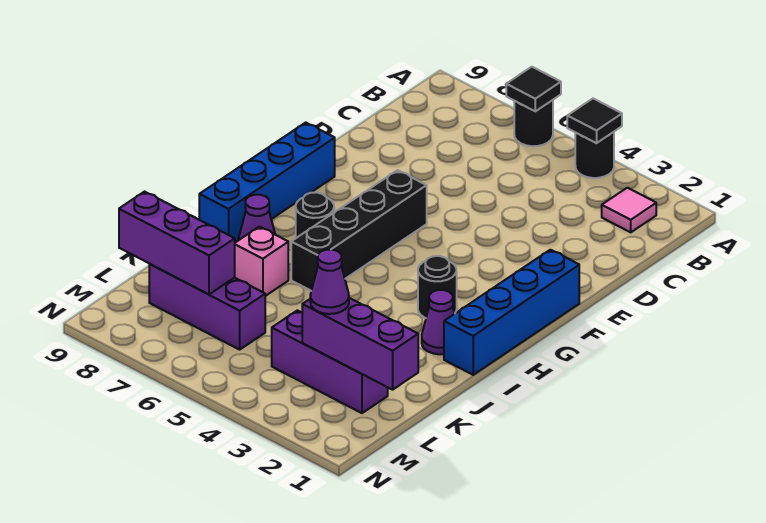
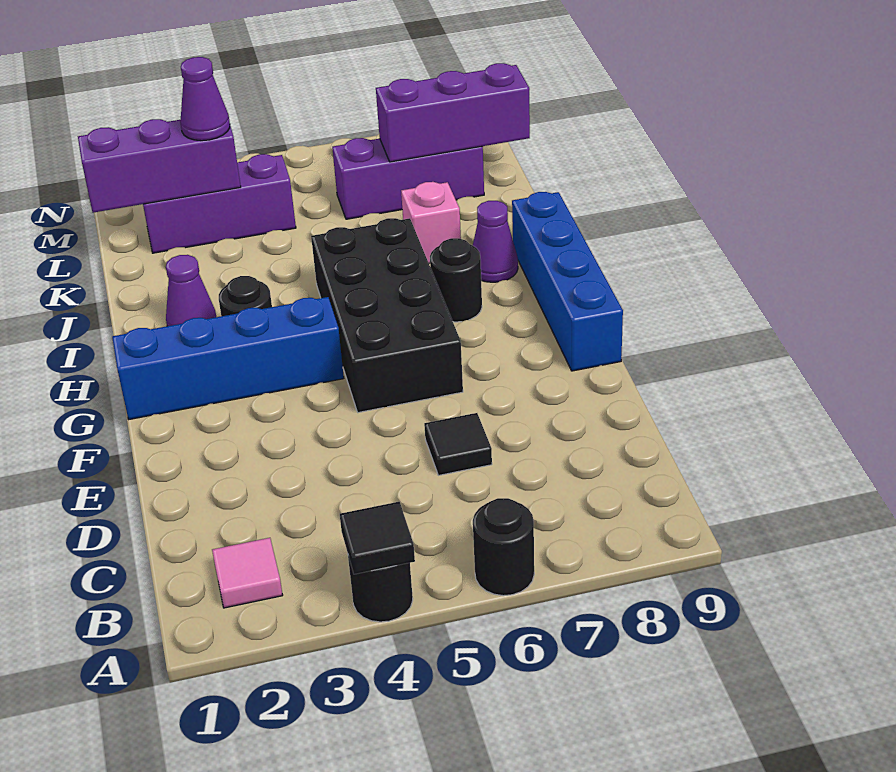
black 1x1 tile [506,67,561,111] -> black 1x1 tile moved to [424,413,492,475]
blue 1x4 brick [444,250,579,375] -> blue 1x4 brick turned to [112,297,344,419]
black 1x4 brick [291,170,427,291] -> black 2x4 brick [311,218,463,413]

